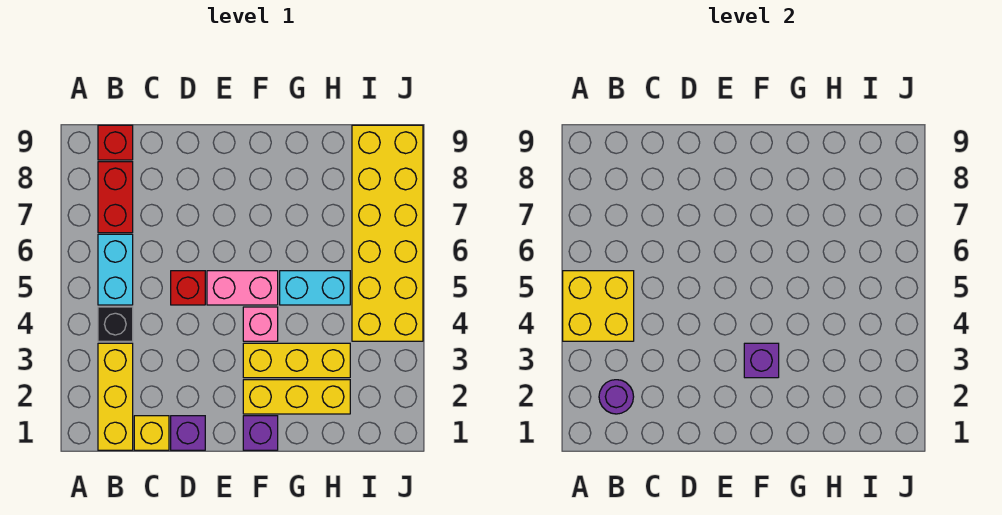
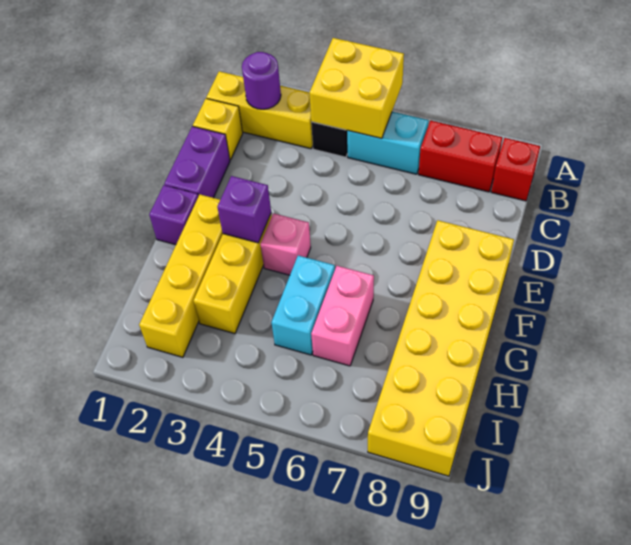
purple 1x1 brick [171,416,205,450] -> purple 1x2 brick [164,126,230,198]
red 1x1 brick [171,271,205,305] -> none
pink 1x2 brick [207,271,278,305] -> pink 1x2 brick moved to [311,266,374,366]
yellow 1x3 brick [243,380,350,414] -> yellow 1x4 brick [139,195,223,357]
yellow 2x6 brick [352,125,423,341] -> yellow 2x6 brick turned to [368,220,514,476]

